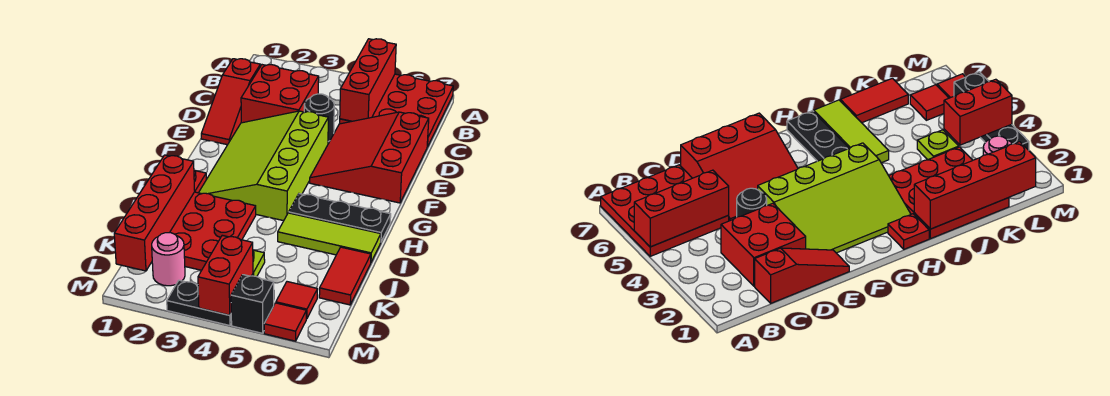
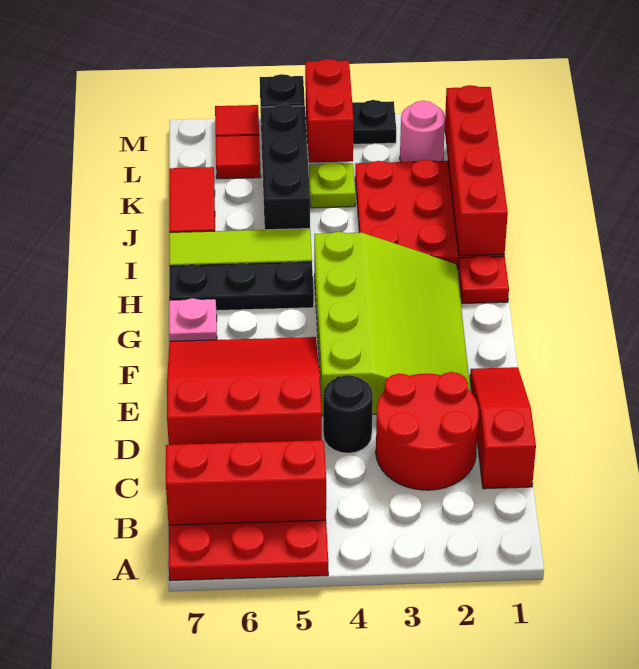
red 1x3 brick [340,39,396,121] -> red 1x3 brick turned to [166,440,326,525]
red 2x2 brick [241,65,319,123] -> red 2x2 round brick [376,372,479,490]
red 3x3 slope [310,112,429,203] -> red 3x3 slope turned to [167,337,322,445]
none -> pink 1x1 plate [169,298,217,341]
none -> black 1x3 brick [261,104,310,230]

